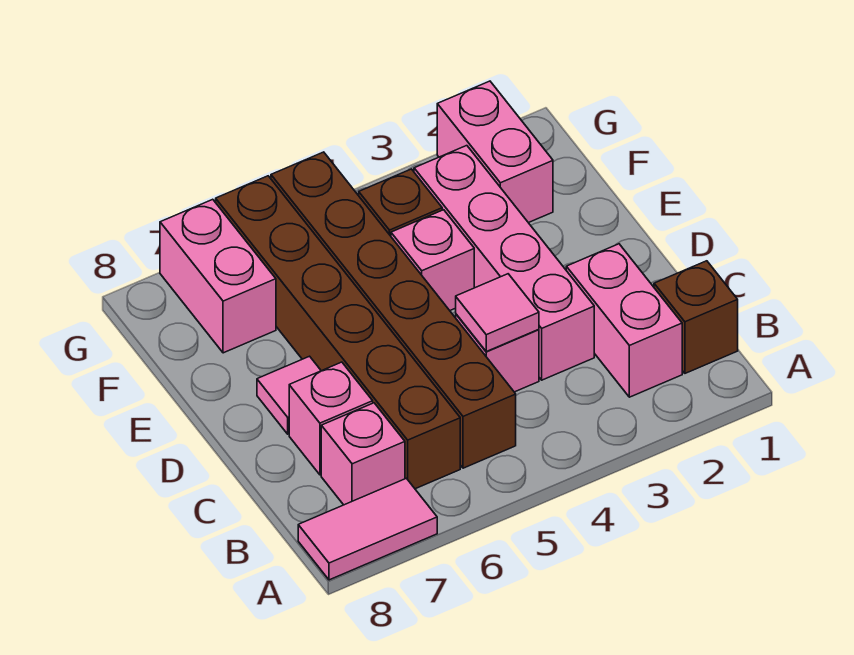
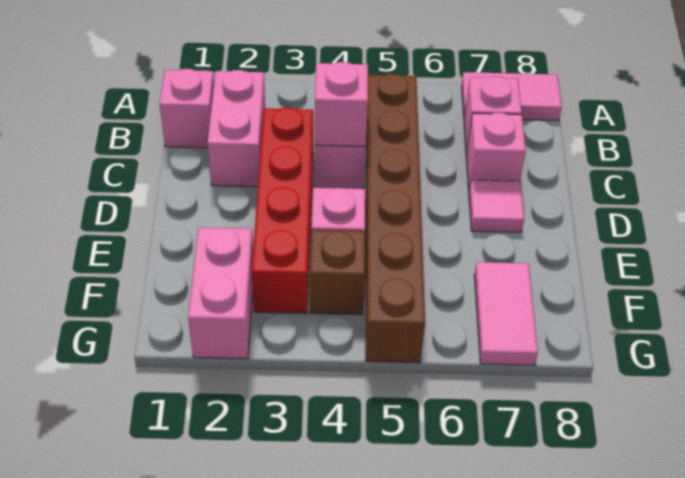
brown 1x1 brick [654,261,738,373] -> pink 1x1 brick [160,69,214,148]
brown 1x6 brick [216,176,460,489] -> none
pink 1x4 brick [414,146,594,380] -> red 1x4 brick [252,108,313,313]
pink 1x1 tile [456,274,539,351] -> pink 1x1 brick [315,62,368,147]
pink 1x2 brick [160,199,276,353] -> pink 1x2 tile [474,262,538,365]

